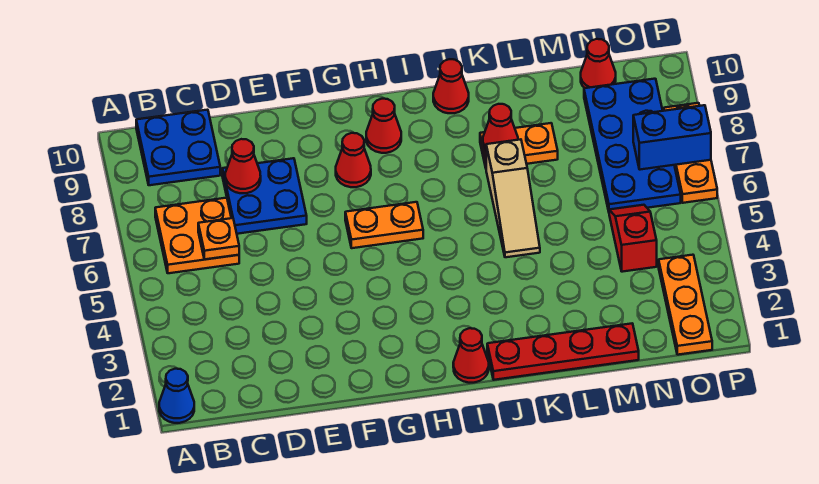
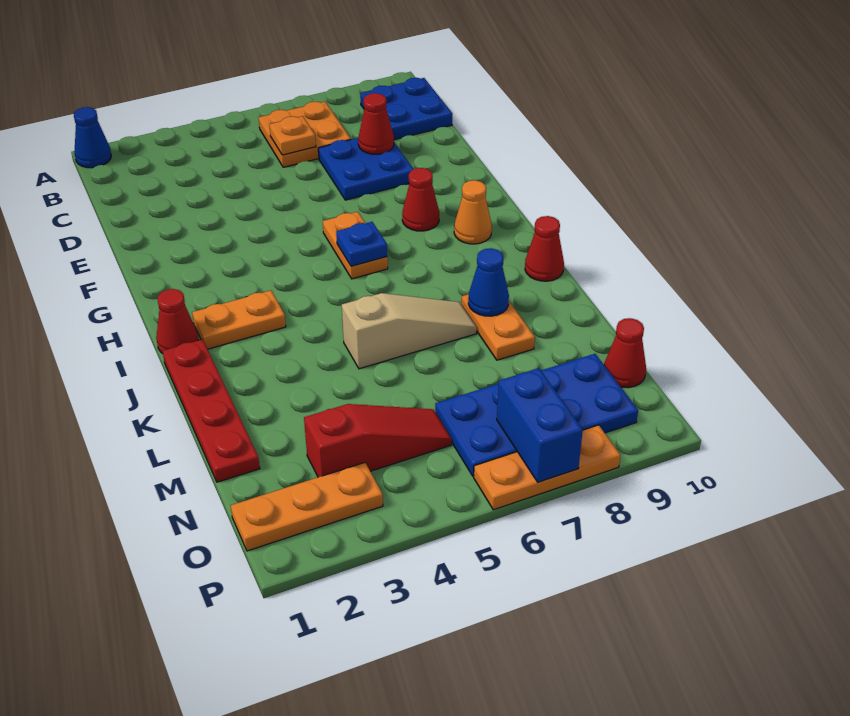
none -> blue 1x1 plate [336,222,387,266]
red 1x1 cone [366,99,401,153] -> orange 1x1 cone [454,180,492,244]
none -> orange 1x2 plate [192,290,286,349]
tan 1x3 slope [486,139,540,257] -> tan 1x3 slope turned to [342,293,477,369]
red 1x1 cone [483,104,518,152] -> blue 1x1 cone [468,248,509,316]
red 1x2 slope [609,205,657,272] -> red 1x3 slope [304,404,451,477]

